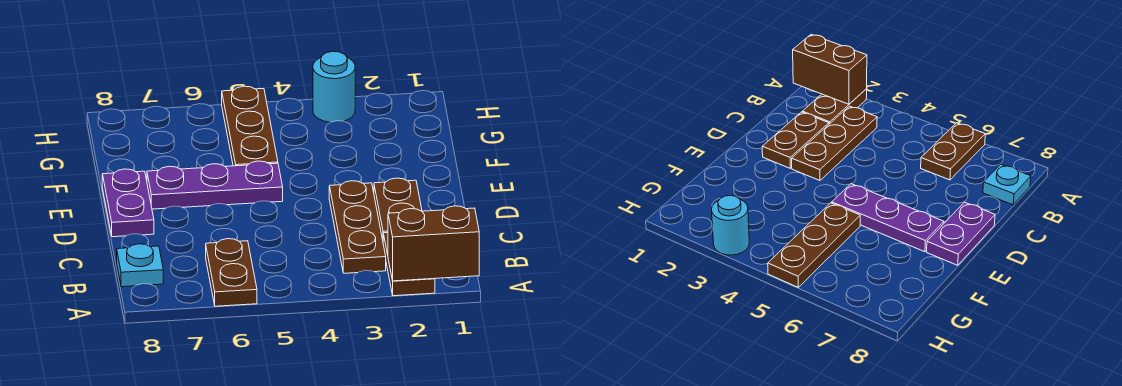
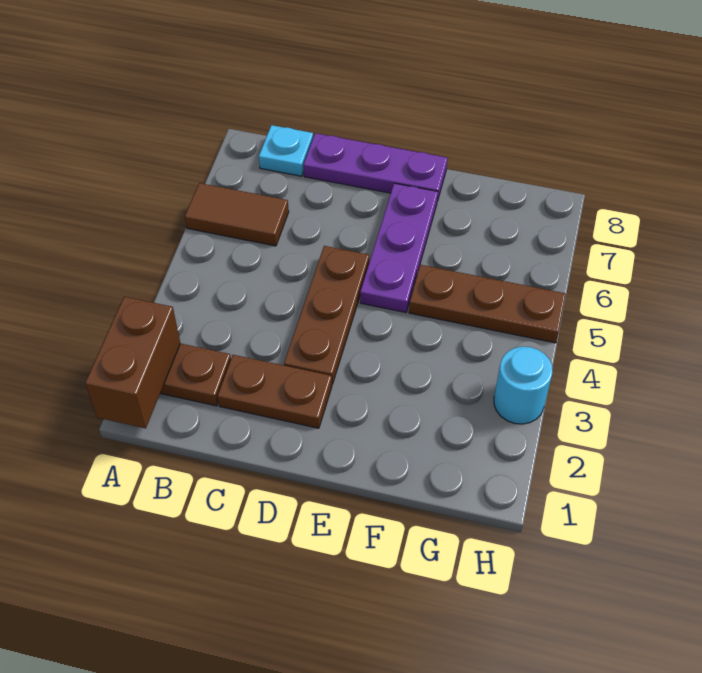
brown 1x2 plate [206,239,257,306] -> brown 1x2 tile [185,183,289,246]
brown 1x3 plate [329,181,386,273] -> brown 1x3 plate turned to [284,246,369,384]
purple 1x2 plate [102,169,154,237] -> purple 1x3 plate [304,133,447,201]

